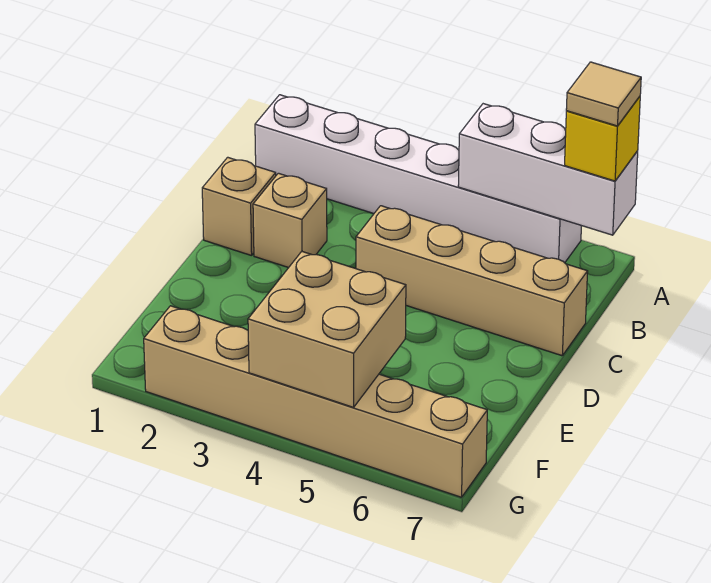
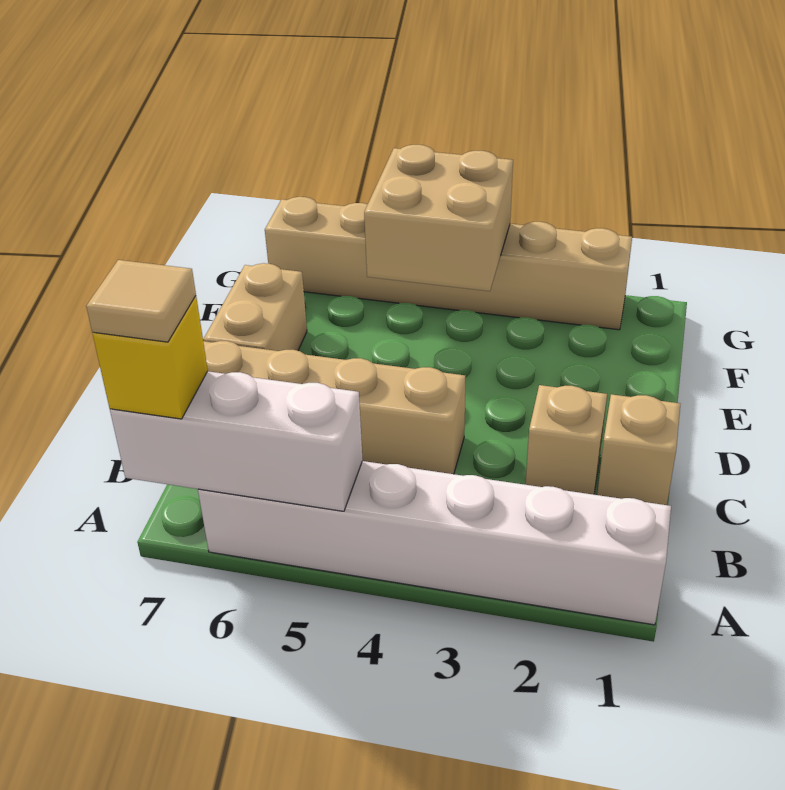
none -> tan 1x2 brick [203,263,307,351]

